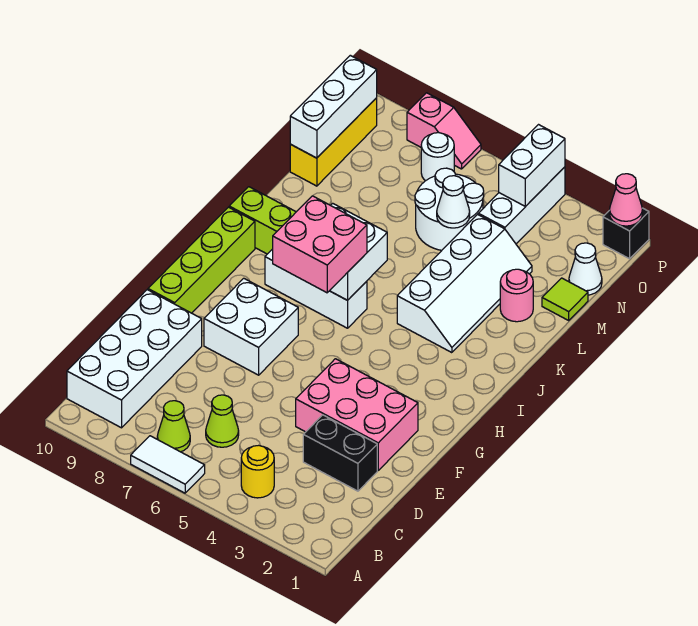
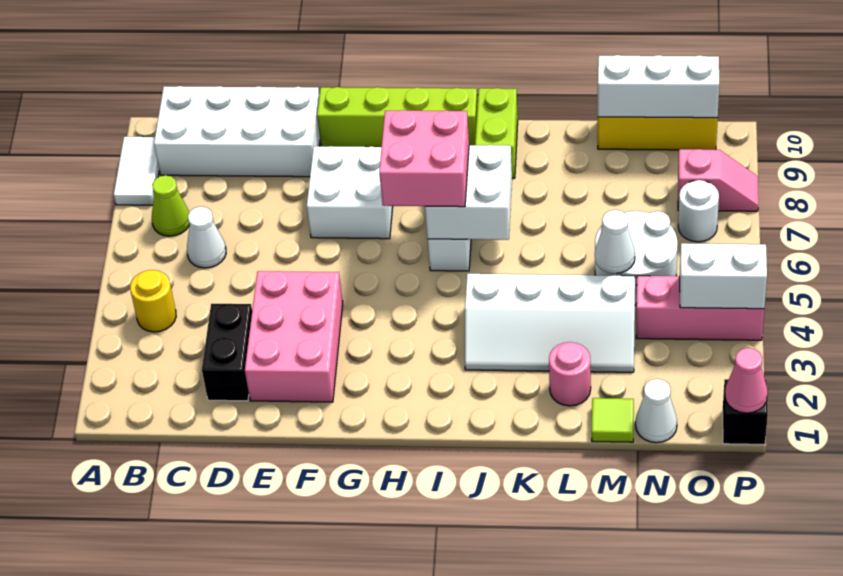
white 1x2 tile [131,436,205,493] -> white 1x2 tile moved to [114,137,159,205]
lime 1x1 cone [206,395,239,447] -> white 1x1 cone [187,207,226,268]
white 1x3 brick [478,167,565,244] -> pink 1x3 brick [636,276,764,340]
pink 1x2 slope [407,93,481,169] -> pink 1x2 slope turned to [678,149,758,211]

